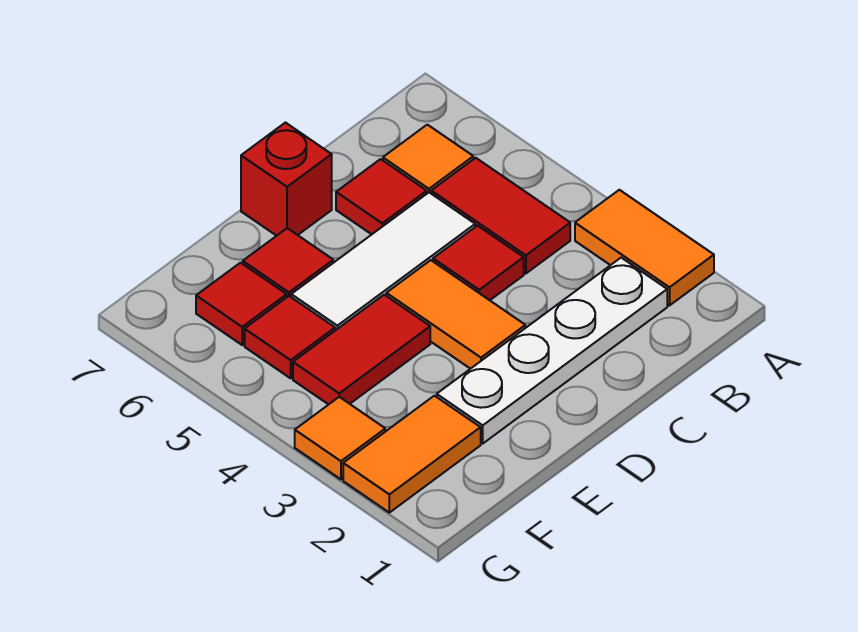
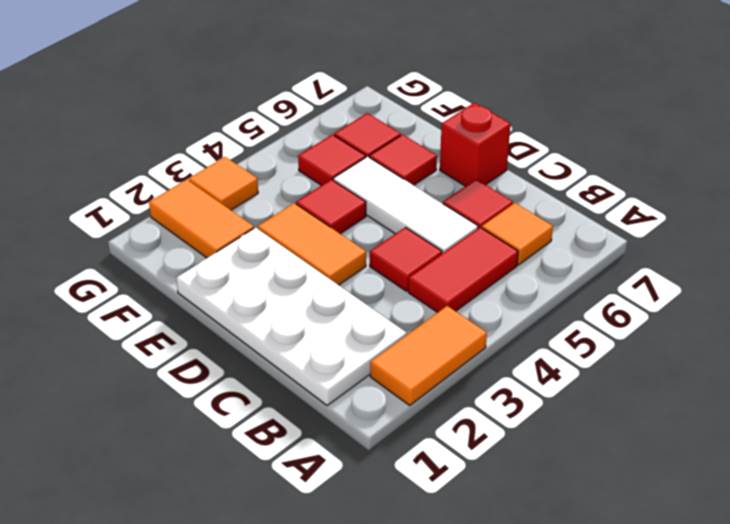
white 1x4 plate [437,258,667,443] -> white 2x4 plate [176,228,406,405]
orange 1x2 tile [386,260,525,369] -> orange 1x2 tile turned to [257,203,366,285]
red 1x2 tile [293,295,430,405] -> red 1x1 tile [296,179,366,234]

